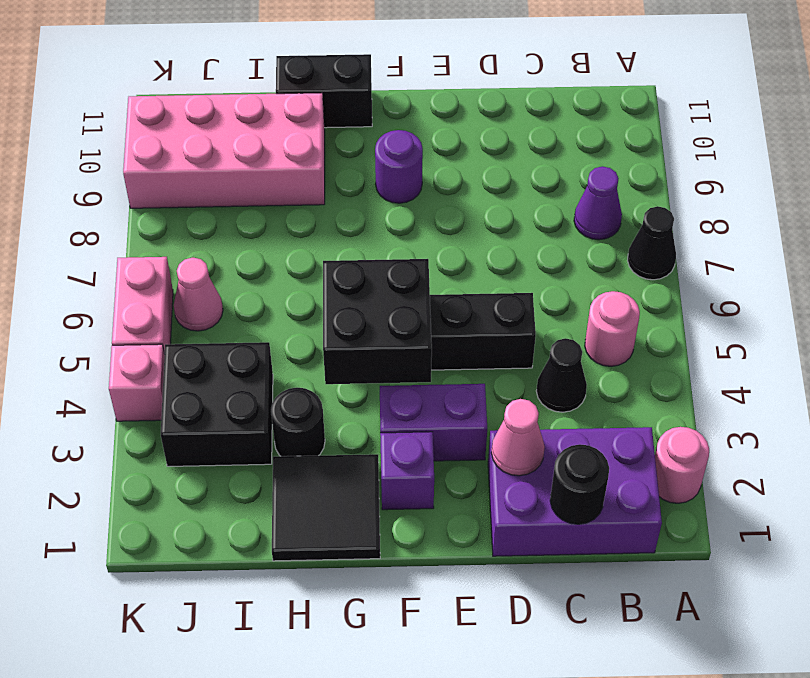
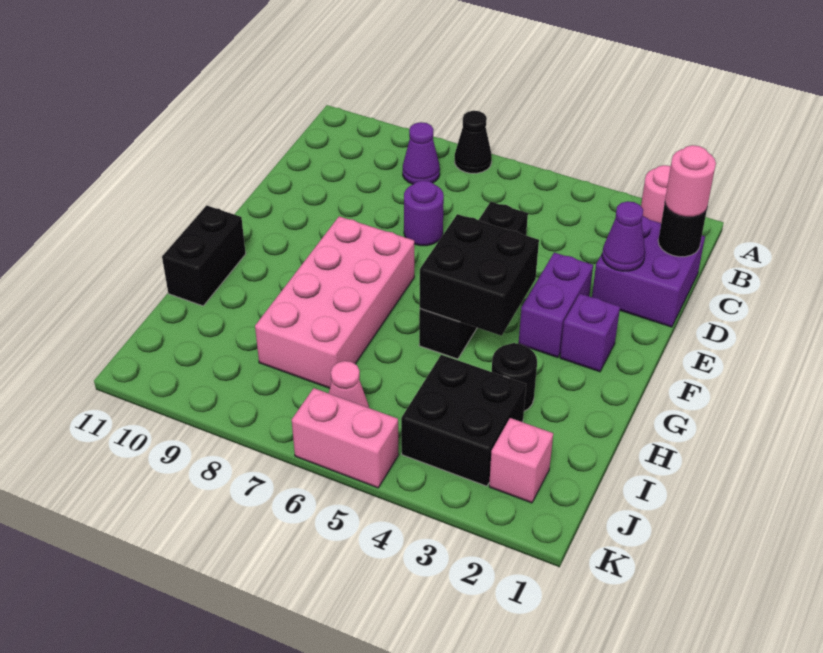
purple 2x3 brick [488,427,662,556] -> purple 2x2 brick [592,216,705,327]
pink 1x1 round brick [585,291,640,366] -> pink 1x1 round brick moved to [665,145,716,217]
black 1x1 cone [536,338,587,412] -> none
pink 1x1 cone [491,399,545,476] -> purple 1x1 cone [602,201,645,271]
purple 1x1 round brick [375,130,423,203] -> purple 1x1 round brick moved to [404,180,444,246]
black 2x2 tile [272,454,380,561] -> none
pink 2x4 brick [123,93,325,208] -> pink 2x4 brick moved to [255,216,414,388]
pink 1x1 brick [109,344,165,421] -> pink 1x1 brick moved to [489,418,553,503]

